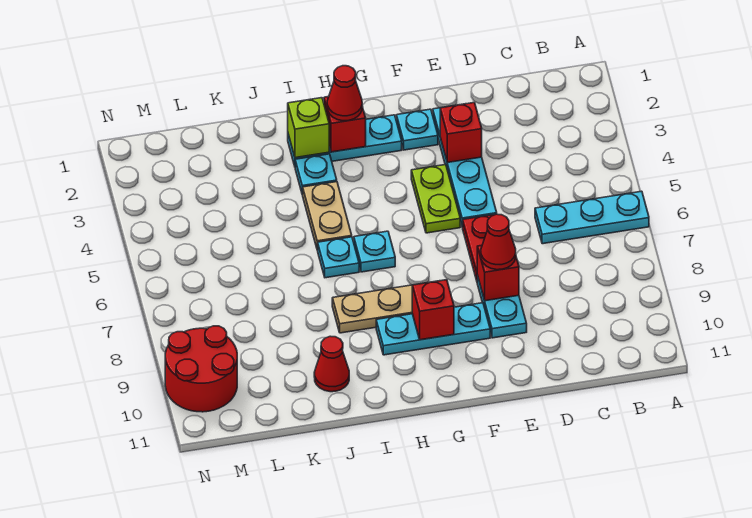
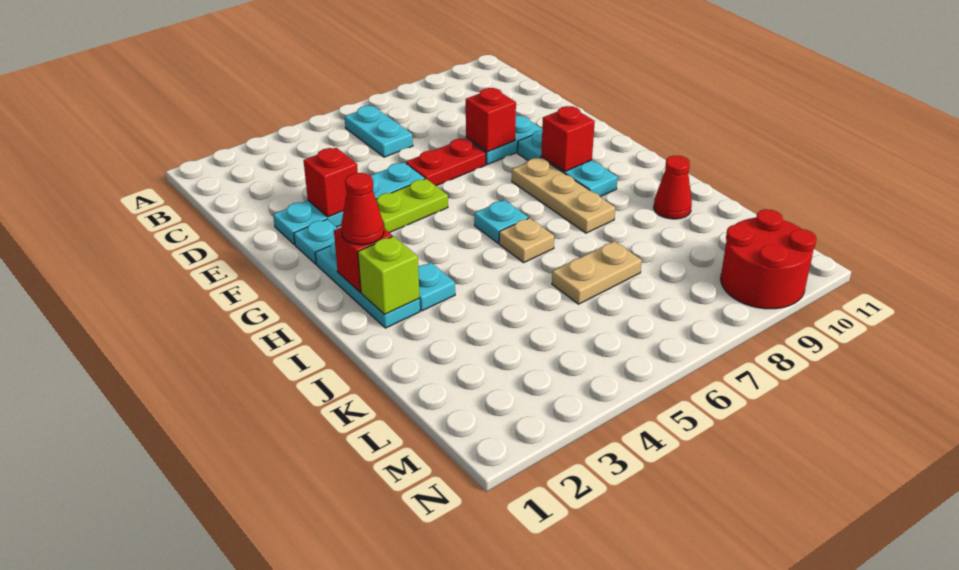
cyan 1x3 plate [535,191,649,244] -> cyan 1x2 plate [345,106,413,157]
red 1x1 cone [481,214,516,270] -> none
tan 1x2 plate [303,182,352,250] -> tan 1x2 plate moved to [552,241,642,304]
cyan 1x1 plate [318,237,359,278] -> tan 1x1 plate [499,218,554,263]

